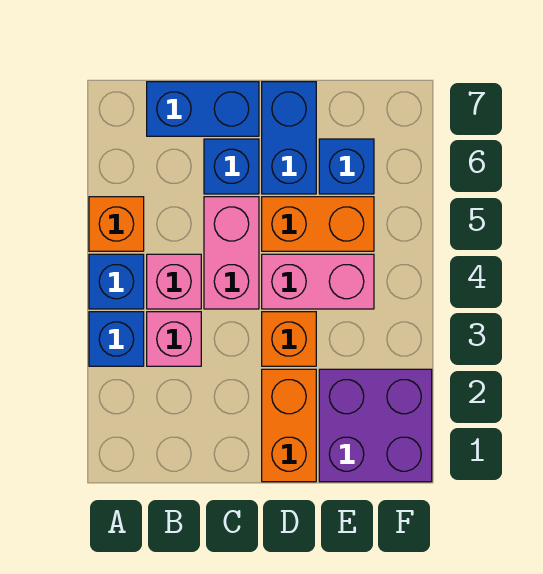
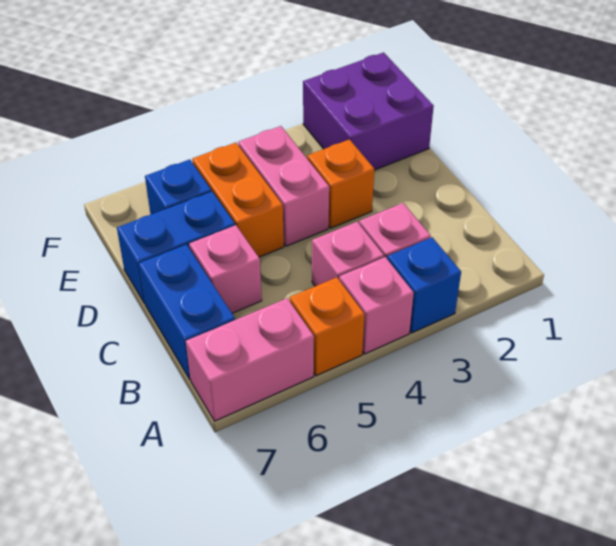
blue 1x1 brick [89,254,144,309] -> pink 1x1 brick [339,257,414,354]
pink 1x2 brick [204,197,259,309] -> pink 1x2 brick moved to [186,298,314,421]
blue 1x1 brick [204,139,259,194] -> pink 1x1 brick [189,225,262,313]
orange 1x2 brick [262,369,316,482] -> none

